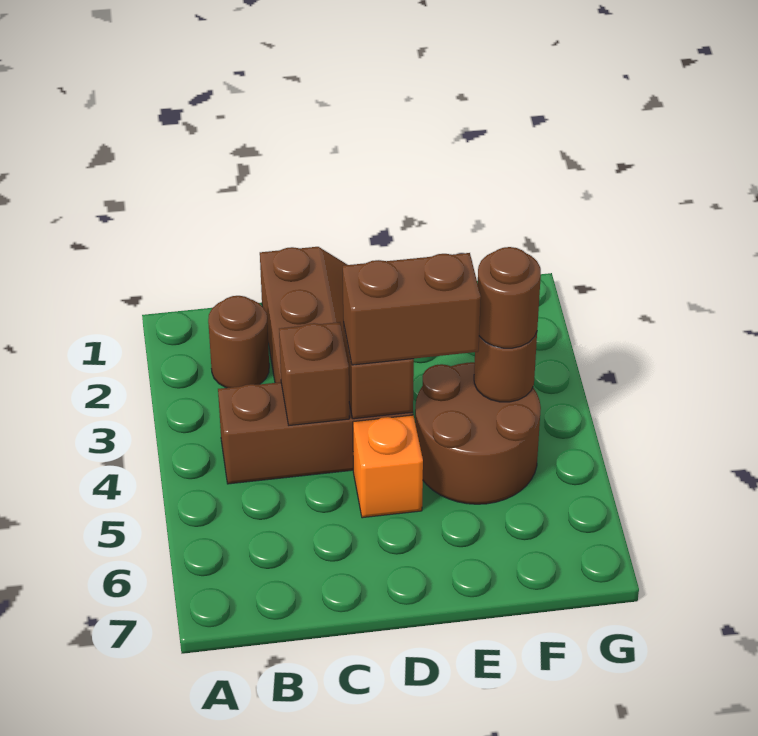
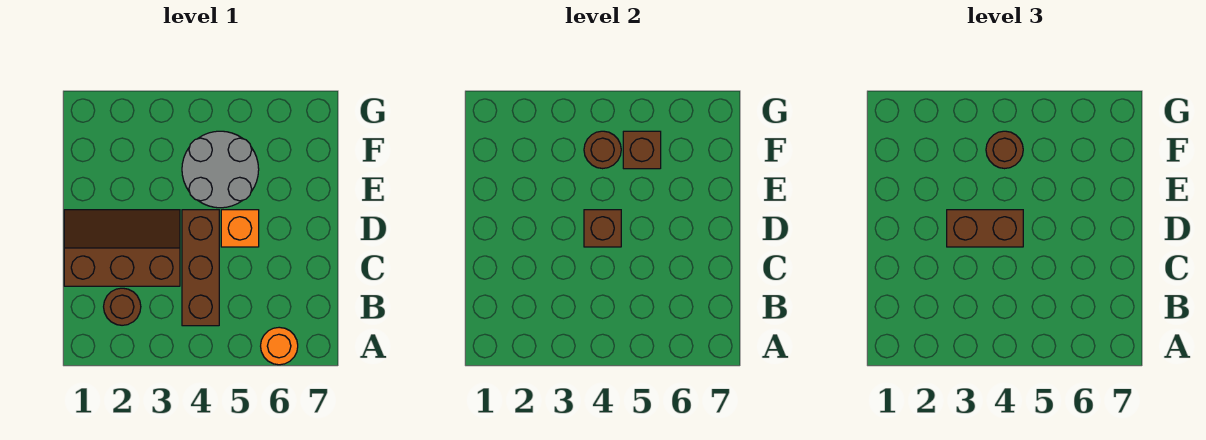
none -> orange 1x1 round brick [261,327,298,365]
brown 1x1 brick [279,322,349,425] -> brown 1x1 brick moved to [623,131,661,169]
brown 1x2 brick [343,253,481,365] -> brown 1x2 brick turned to [947,210,1023,247]
brown 2x2 round brick [415,362,541,504] -> grey 2x2 round brick [182,131,259,208]

